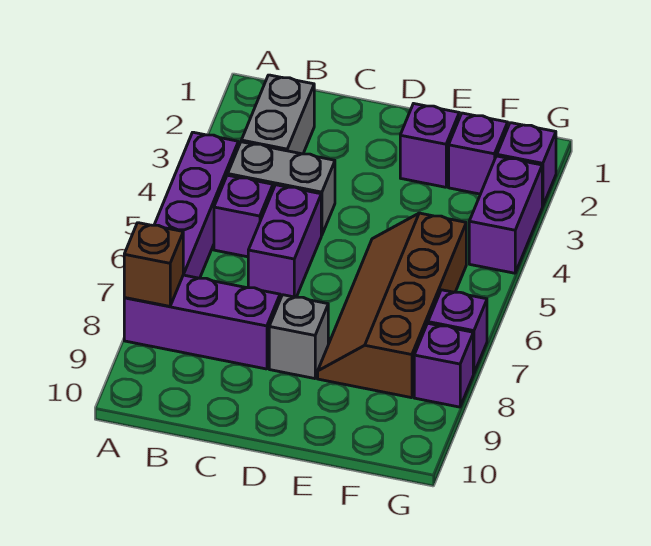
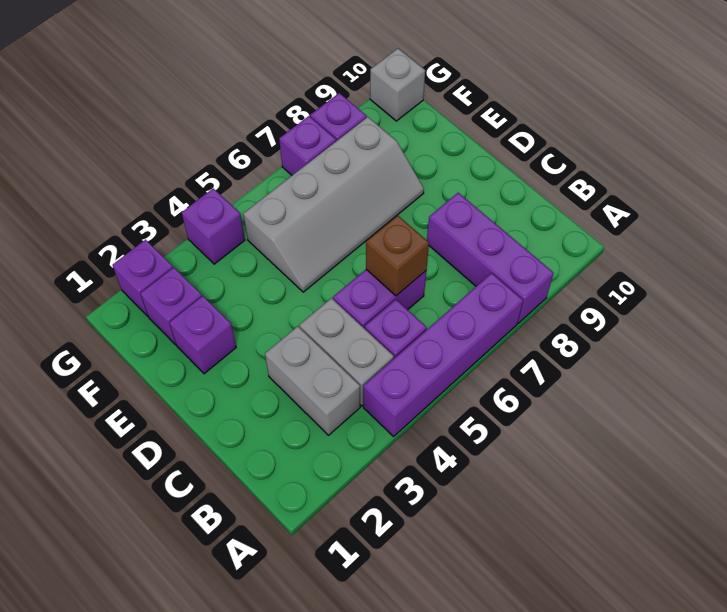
brown 1x1 brick [124,223,183,306] -> brown 1x1 brick moved to [366,215,429,296]
grey 1x2 brick [241,75,314,154] -> grey 1x2 brick turned to [265,326,360,435]
grey 1x1 brick [269,295,328,379] -> grey 1x1 brick moved to [370,49,425,121]
brown 2x4 slope [318,213,466,398] -> grey 2x4 slope [243,117,424,292]
purple 1x2 brick [469,156,542,273] -> purple 1x1 brick [182,188,245,264]

